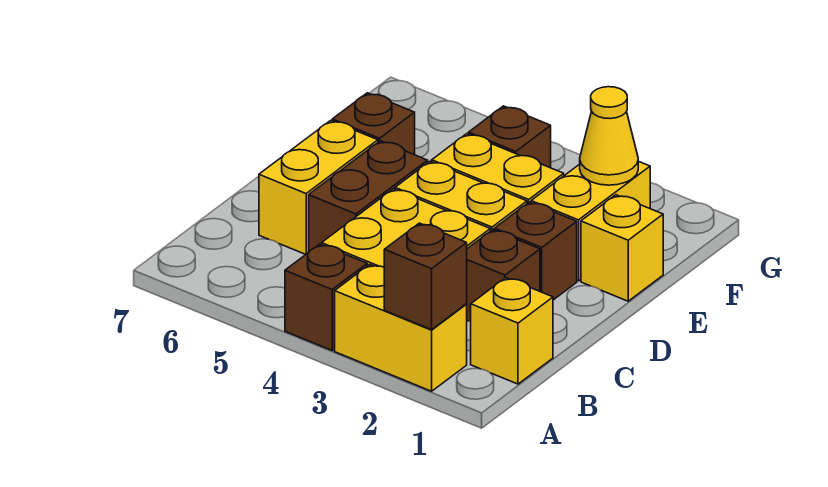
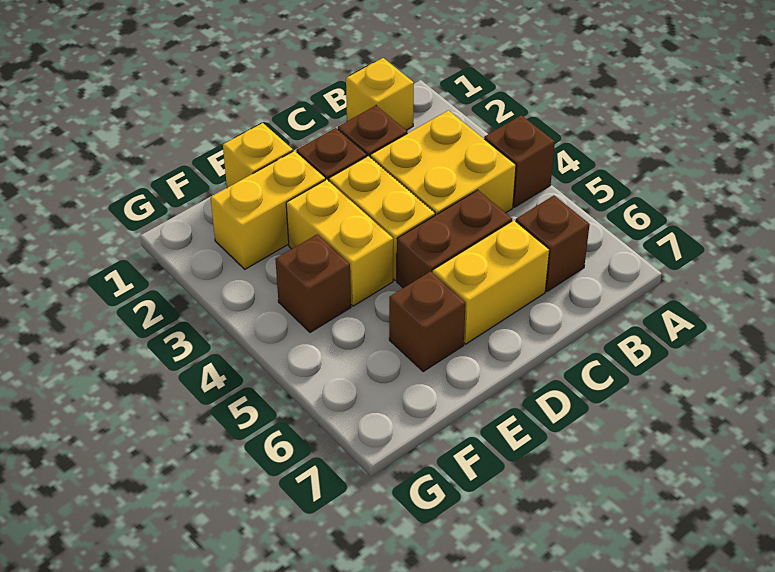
yellow 1x2 brick [335,264,467,391] -> none
brown 1x1 brick [384,223,467,330] -> brown 1x1 brick moved to [516,196,590,291]
yellow 1x1 cone [580,87,638,185] -> none

